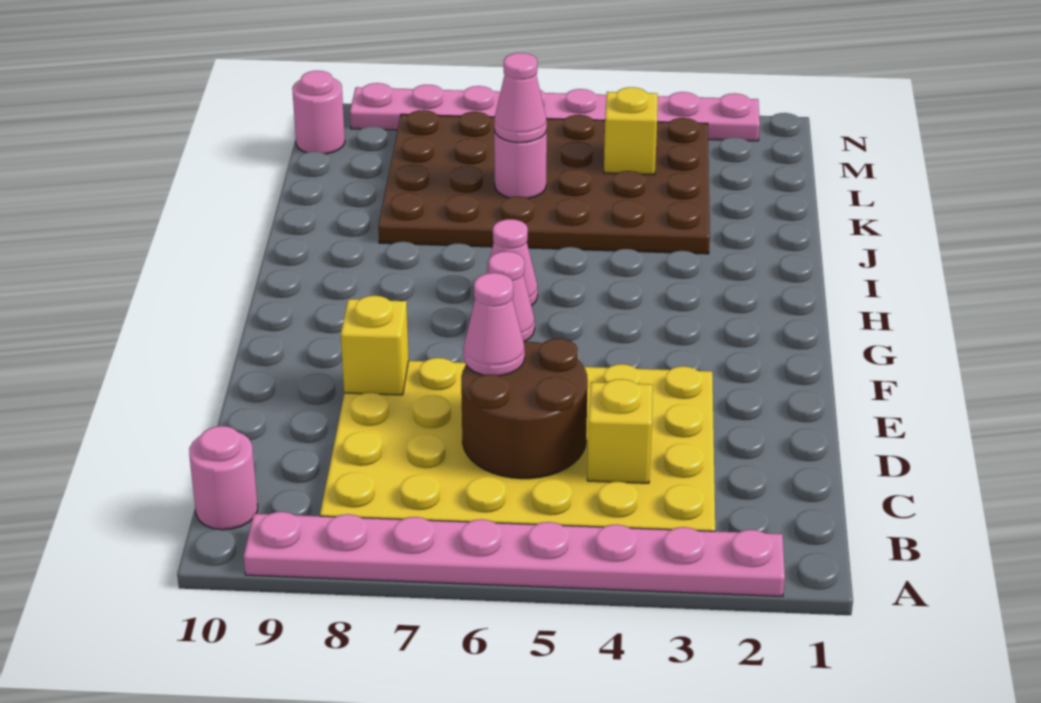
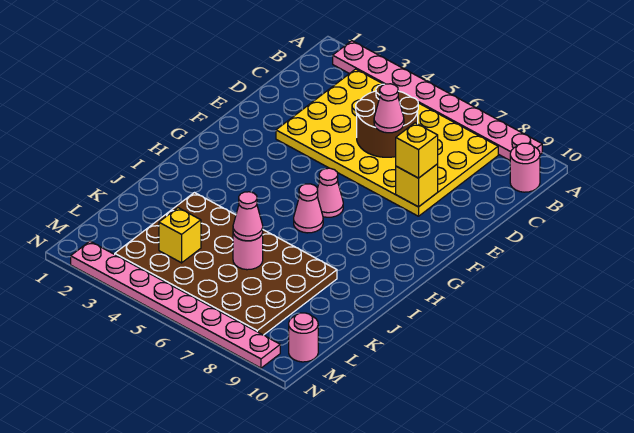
yellow 1x1 brick [587,379,653,483] -> yellow 1x1 brick moved to [396,123,438,178]

